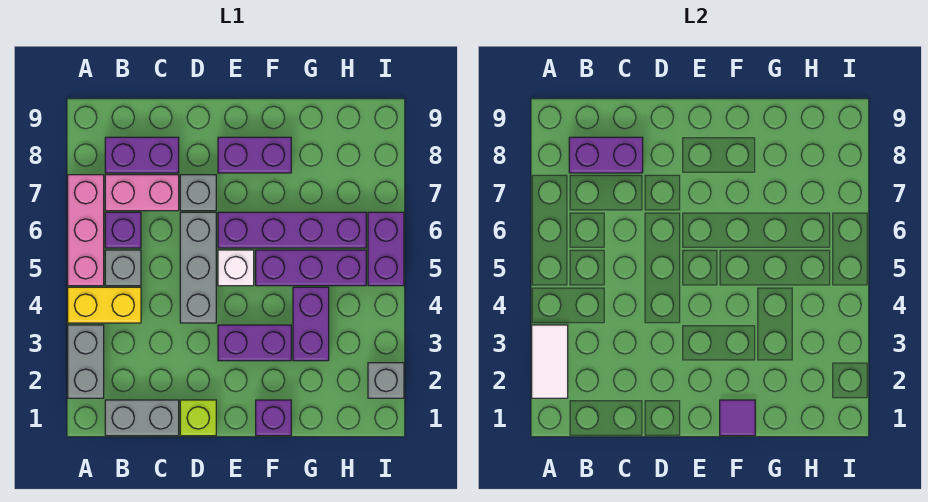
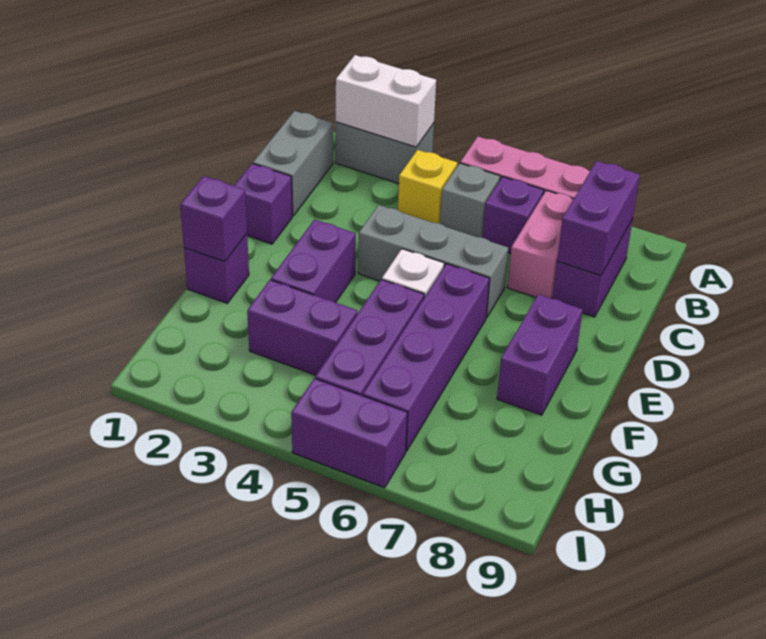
white 1x2 tile [532,325,568,398] -> white 1x2 brick [336,55,436,147]
yellow 1x2 brick [68,287,141,323] -> yellow 1x1 brick [398,150,458,223]
lime 1x1 brick [180,400,216,436] -> purple 1x1 brick [234,164,292,244]
grey 1x1 brick [180,175,216,211] -> none
purple 1x1 tile [720,400,755,436] -> purple 1x1 brick [180,176,247,262]
grey 1x1 brick [368,363,404,398] -> none

